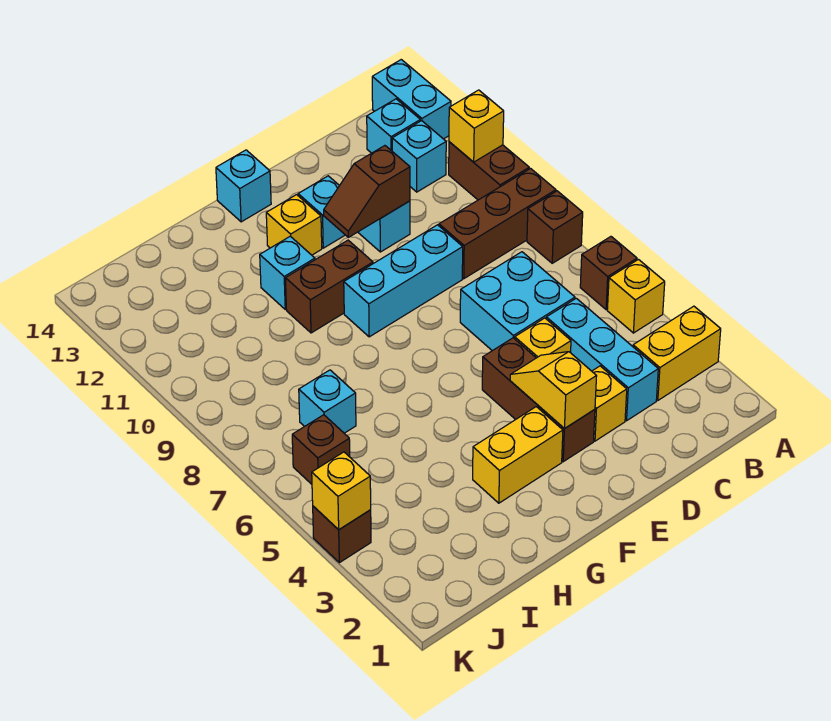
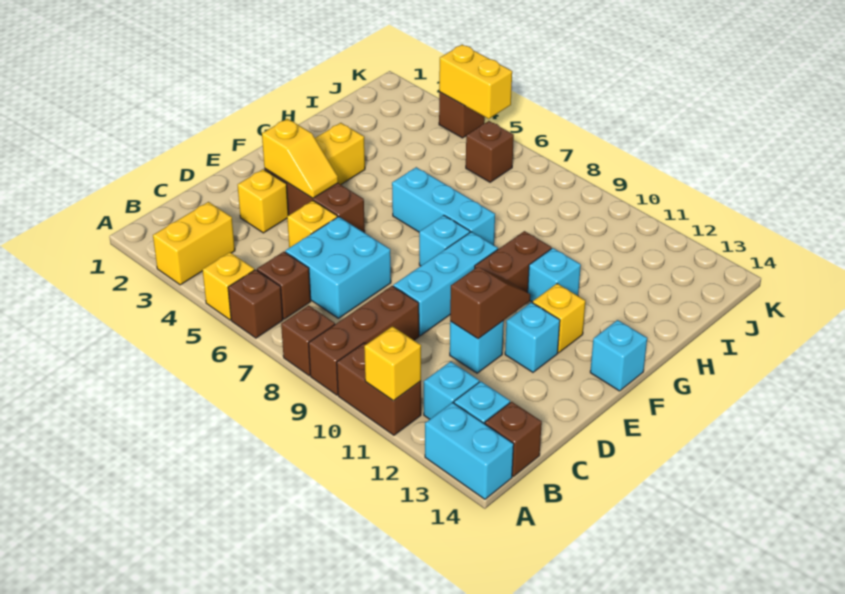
none -> brown 1x1 brick [257,252,311,319]
none -> brown 1x1 brick [485,402,542,476]
cyan 1x3 brick [546,298,658,421] -> cyan 1x3 brick moved to [392,167,495,245]
cyan 1x1 brick [299,370,356,433] -> cyan 1x1 brick moved to [419,215,470,266]
yellow 1x1 brick [312,452,371,530] -> yellow 1x2 brick [439,44,512,119]

